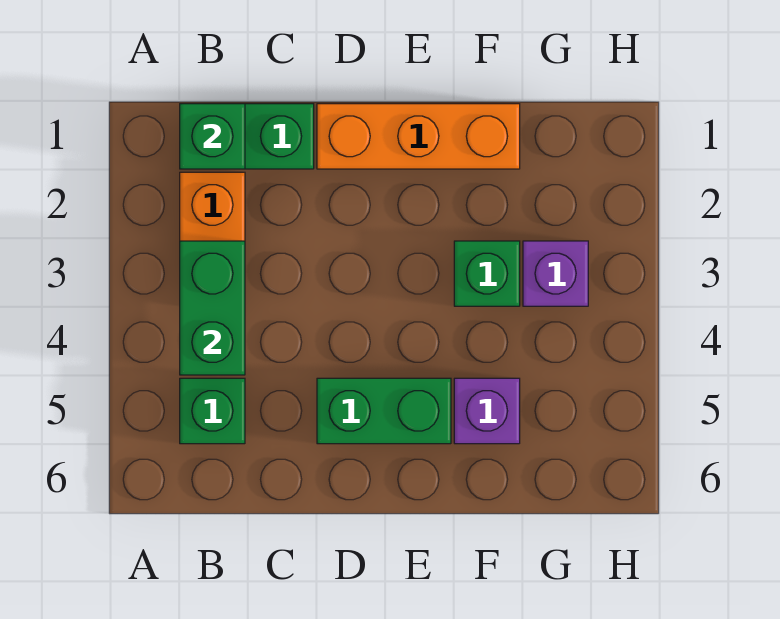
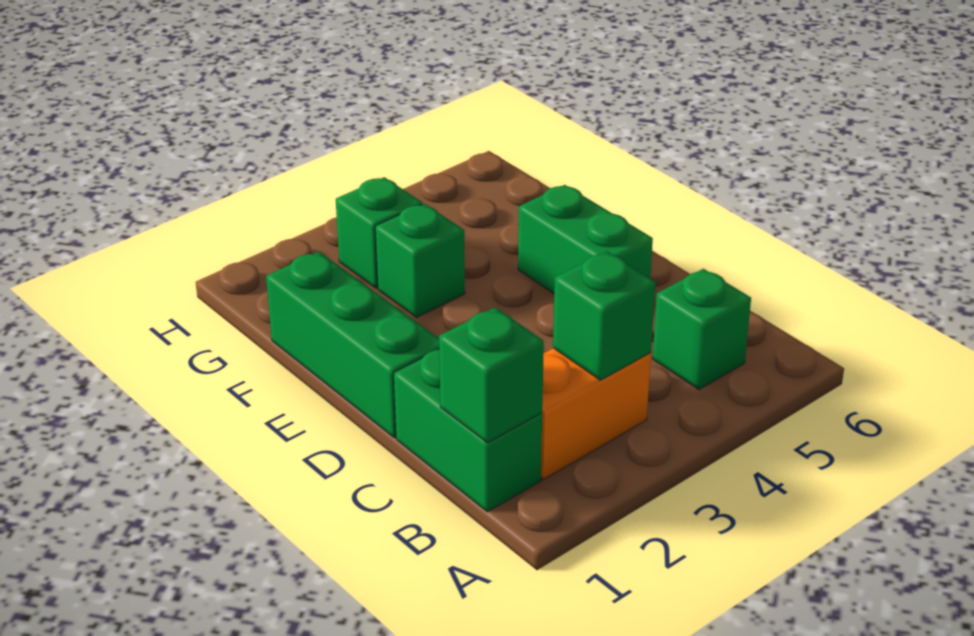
green 1x2 brick [180,241,245,375] -> green 1x1 brick [553,251,656,380]
orange 1x3 brick [317,104,520,169] -> green 1x3 brick [266,252,439,438]
purple 1x1 brick [454,378,520,444] -> none
purple 1x1 brick [523,241,588,306] -> green 1x1 brick [336,177,422,288]

